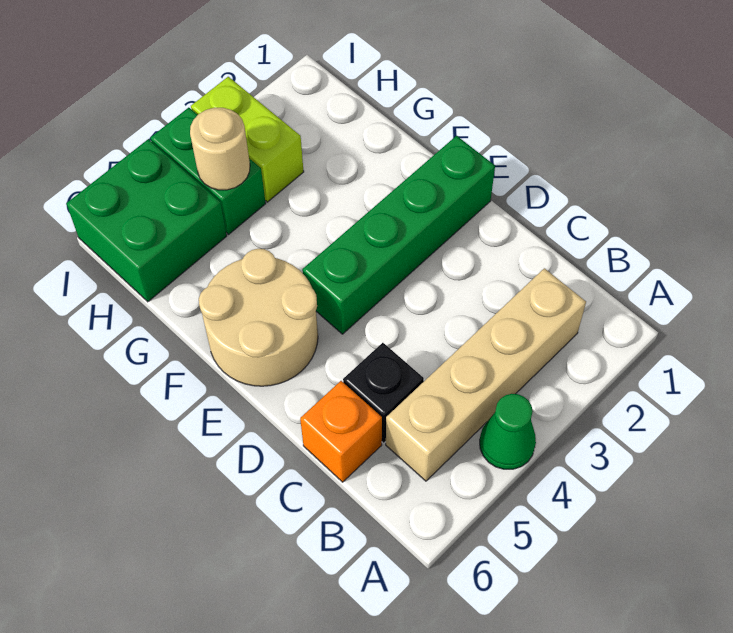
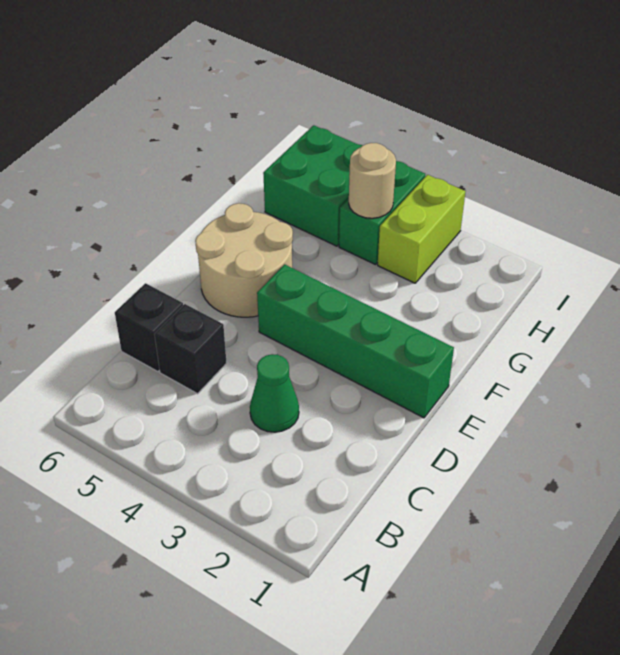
green 1x1 cone [480,394,536,469] -> green 1x1 cone moved to [250,354,299,432]
tan 1x4 brick [386,268,586,481] -> none
orange 1x1 brick [300,381,382,482] -> black 1x1 brick [115,283,183,372]

